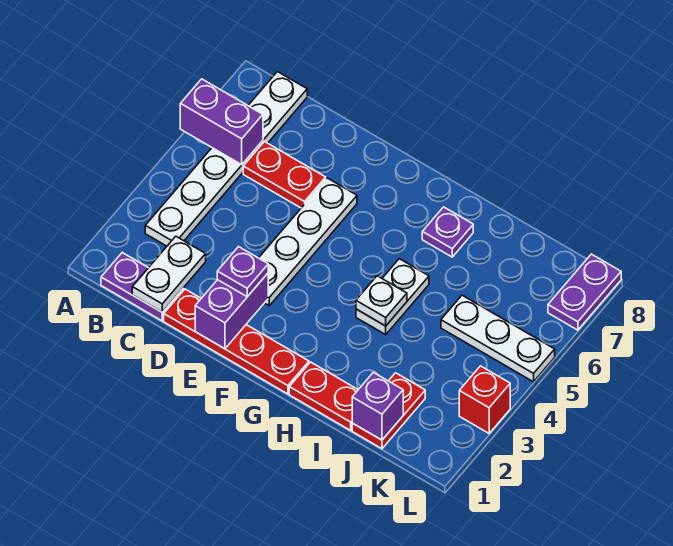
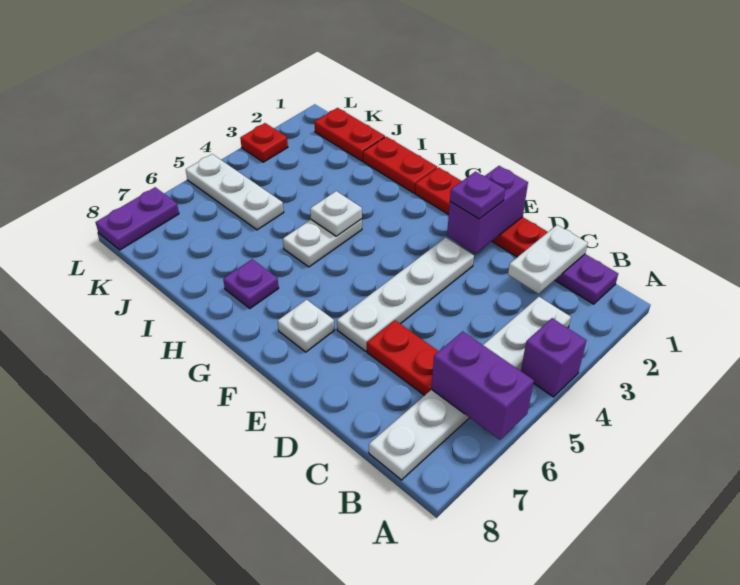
none -> white 1x1 plate [278,300,334,352]
red 1x2 plate [352,373,425,449] -> red 1x2 plate turned to [314,108,385,161]
purple 1x1 brick [352,372,403,440] -> purple 1x1 brick moved to [521,318,586,397]
red 1x1 brick [459,366,510,433] -> red 1x1 plate [240,123,288,162]

